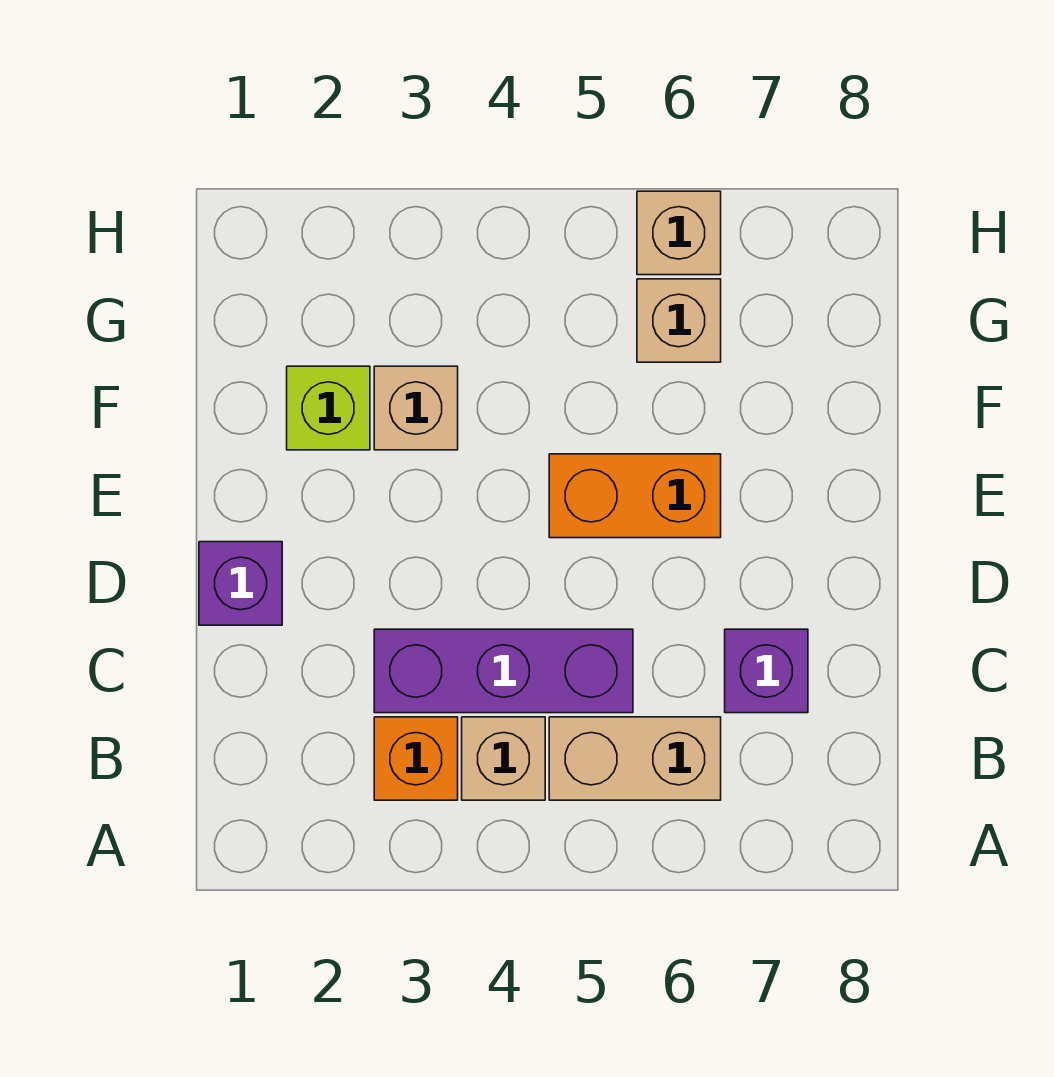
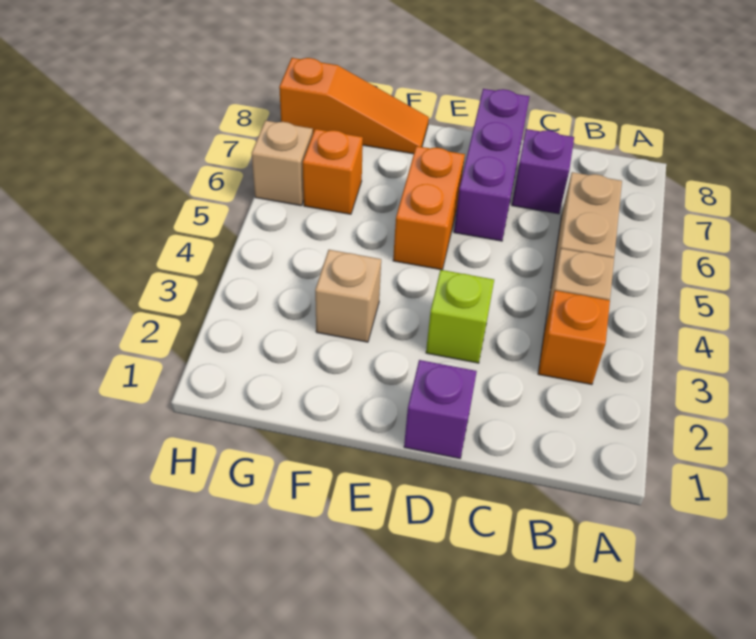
purple 1x3 brick [374,629,633,713] -> purple 1x3 brick moved to [454,89,530,241]
lime 1x1 brick [287,366,370,450] -> lime 1x1 brick moved to [426,270,494,363]
none -> orange 1x3 slope [279,58,429,154]
tan 1x1 brick [637,279,721,362] -> orange 1x1 brick [303,129,363,214]

